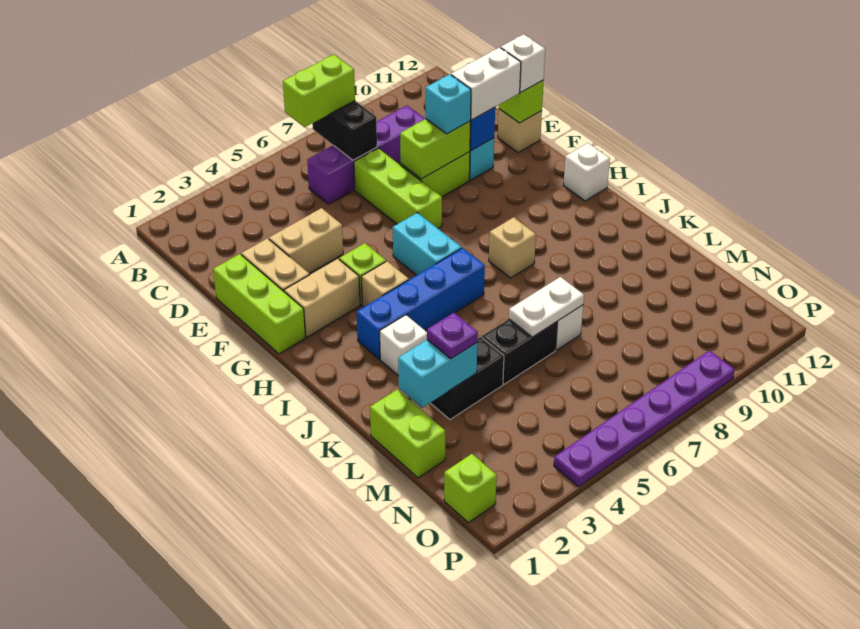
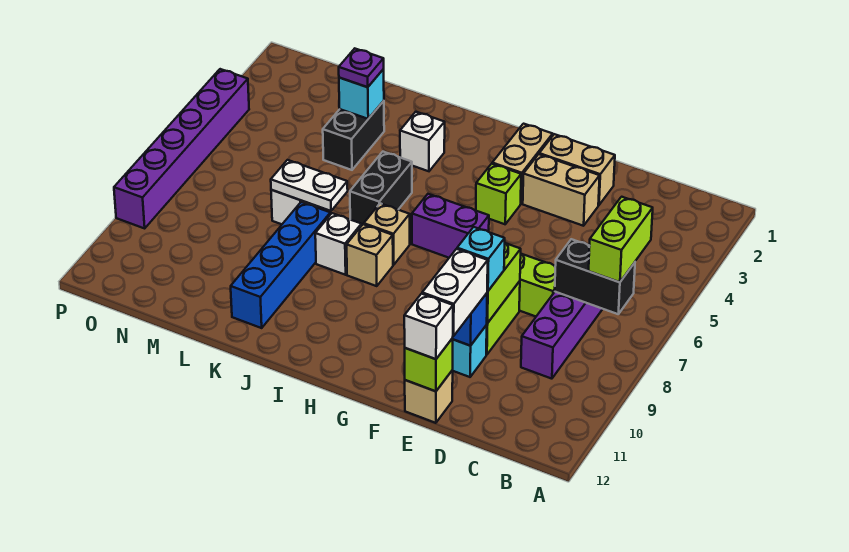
lime 1x3 brick [213,254,306,354] -> none
tan 1x2 brick [269,208,343,274] -> tan 1x2 brick turned to [523,154,600,226]
cyan 1x2 brick [393,213,462,275] -> purple 1x2 brick [412,194,489,258]
tan 1x1 brick [361,261,409,307] -> tan 1x1 brick moved to [364,203,410,265]
white 1x1 brick [564,143,610,201] -> white 1x1 brick moved to [315,213,361,275]
blue 1x4 brick [357,248,485,359] -> blue 1x4 brick moved to [231,202,330,328]
lime 1x2 brick [370,389,445,478] -> none
cyan 1x2 brick [398,340,477,408] -> cyan 1x1 brick [339,69,384,119]
black 1x2 brick [482,319,557,384] -> black 1x2 brick moved to [350,152,412,226]
white 1x2 plate [509,277,584,337] -> white 1x2 plate turned to [271,160,348,211]
lime 1x1 brick [444,454,497,523] -> none
purple 1x6 plate [554,351,735,487] -> purple 1x6 brick [114,69,249,228]

